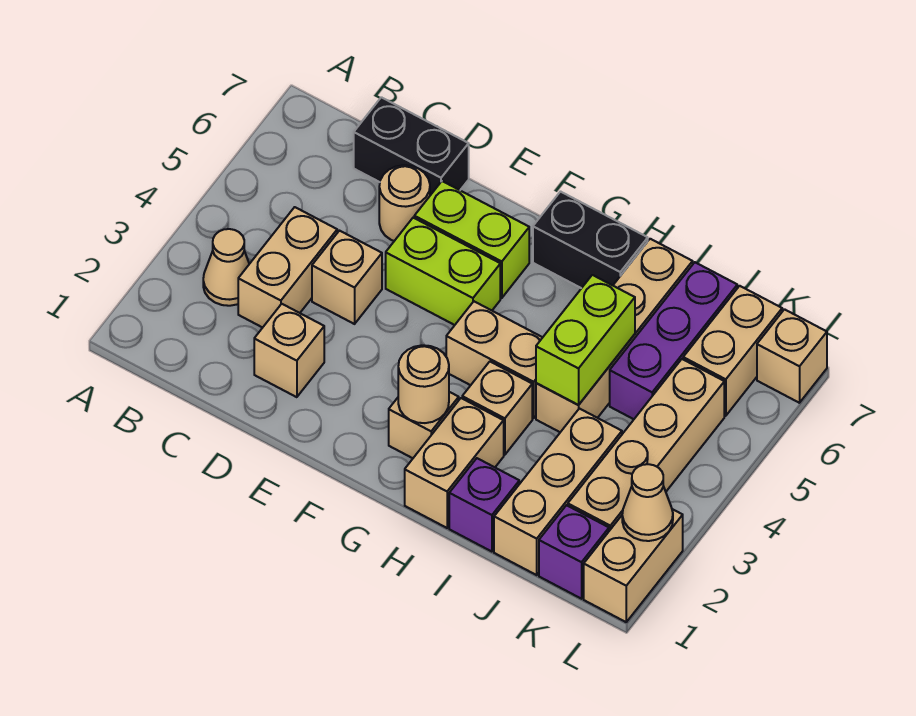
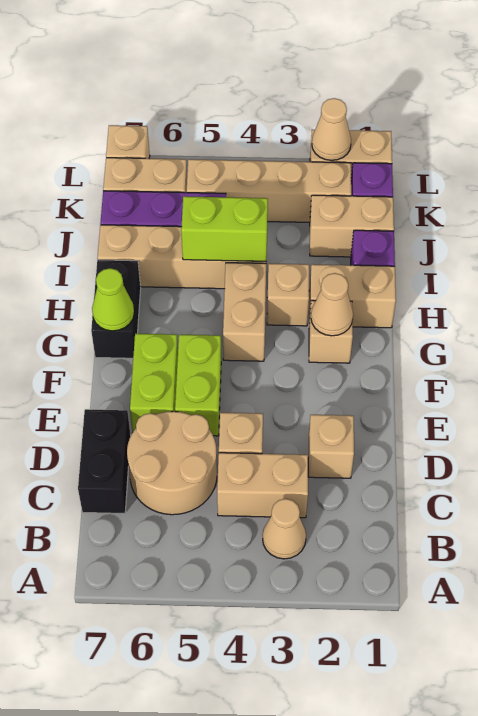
tan 1x1 round brick [379,165,430,241] -> tan 2x2 round brick [127,411,217,515]
tan 1x1 round brick [398,345,449,423] -> tan 1x1 cone [311,273,353,336]
none -> lime 1x1 cone [92,268,134,331]
tan 1x3 brick [494,409,622,575] -> tan 1x2 brick [310,195,394,257]

